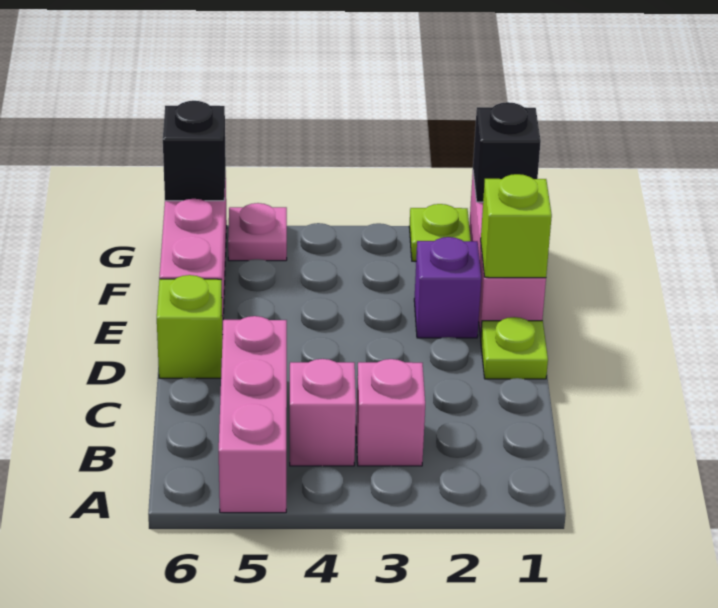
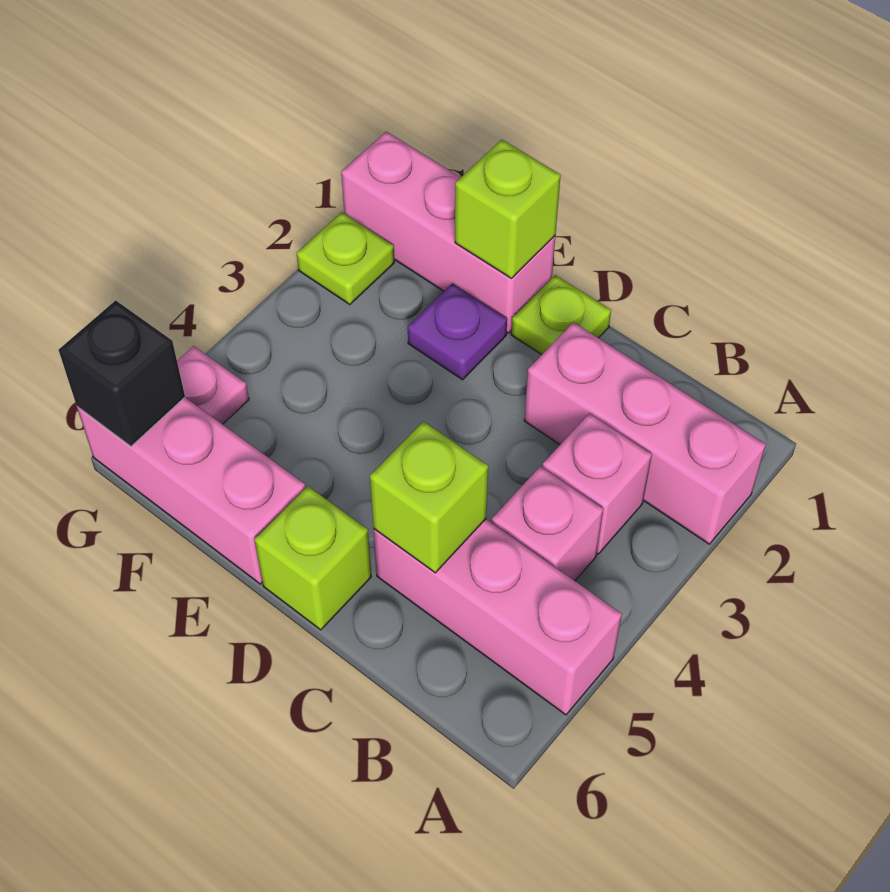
none -> pink 1x3 brick [524,322,766,544]
none -> lime 1x1 brick [370,422,488,573]
purple 1x1 brick [414,237,481,338] -> purple 1x1 plate [408,283,507,380]
black 1x1 brick [473,102,541,202] -> none

